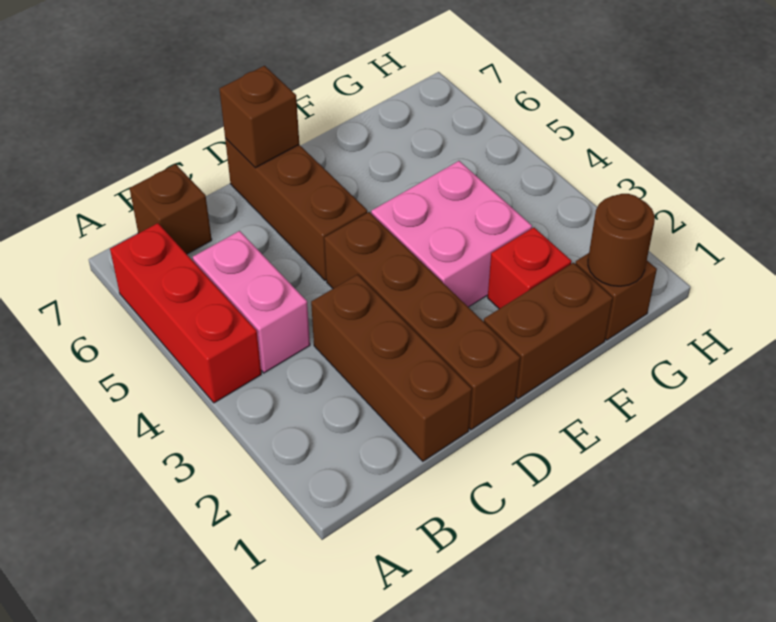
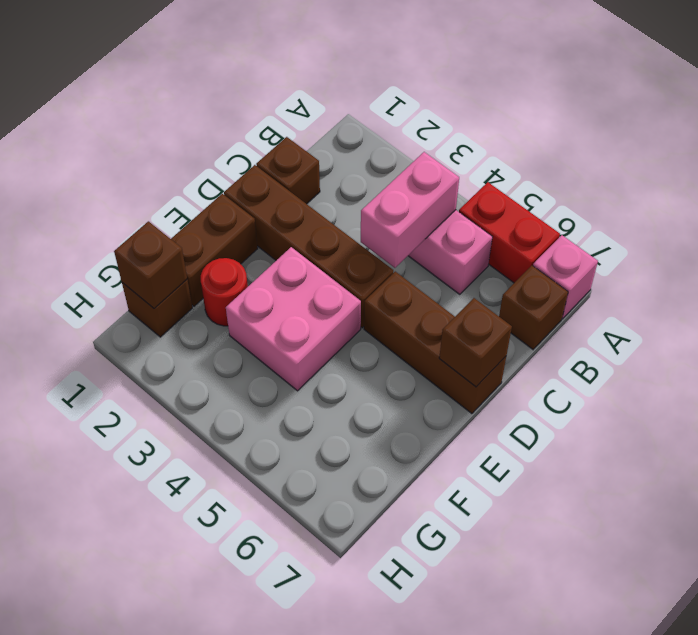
red 1x3 brick [110,223,261,403] -> red 1x2 brick [459,182,560,283]
none -> pink 1x1 brick [533,235,598,319]
none -> pink 1x2 brick [361,152,459,268]
brown 1x3 brick [311,274,472,461] -> brown 1x1 brick [256,137,320,204]
red 1x1 brick [488,228,572,309] -> red 1x1 round brick [201,258,248,326]
brown 1x1 round brick [588,194,655,286] -> brown 1x1 brick [114,221,187,308]

